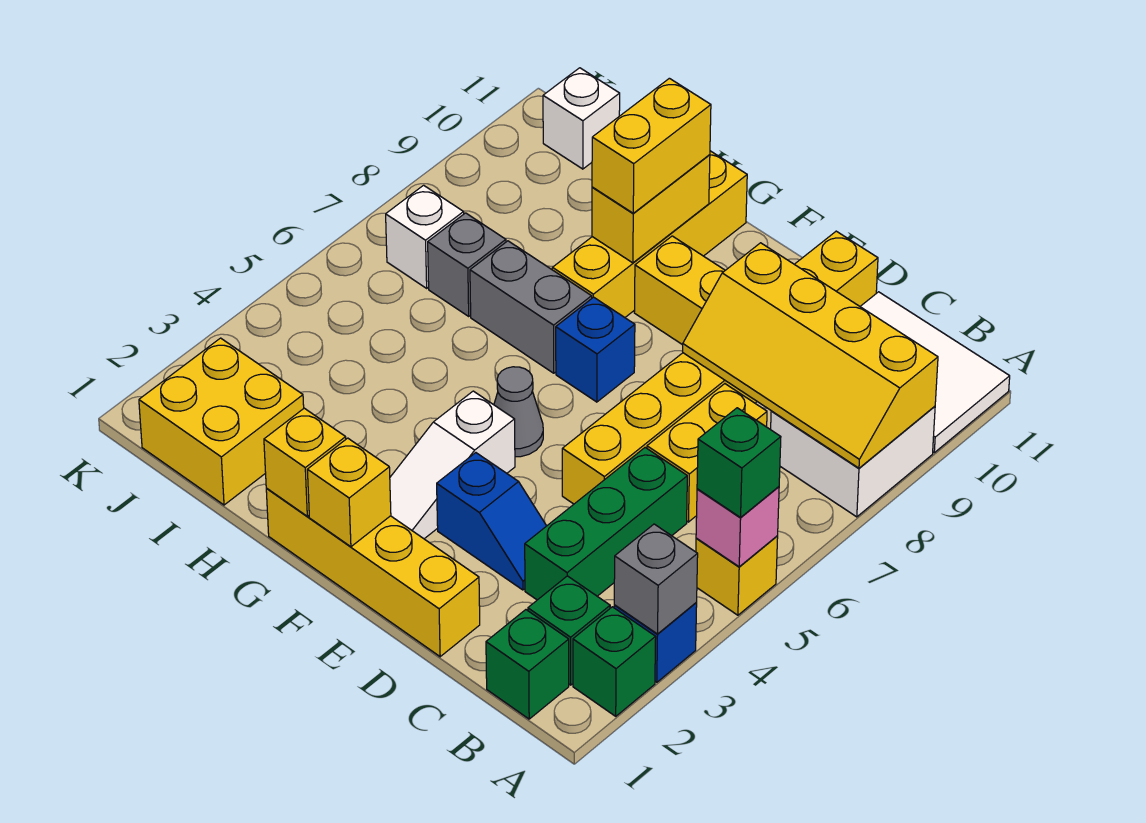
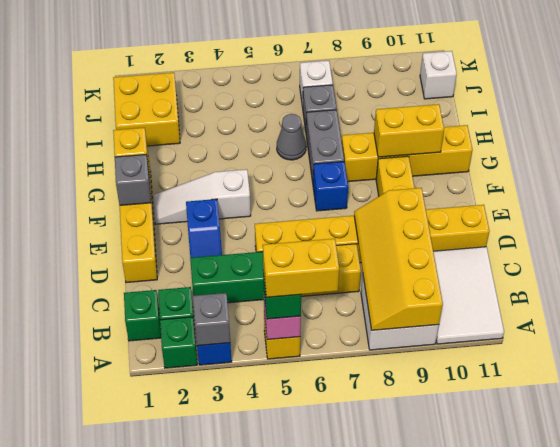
yellow 1x1 brick [307,438,391,547] -> grey 1x1 brick [115,154,151,205]
grey 1x1 cone [494,367,543,457] -> grey 1x1 cone moved to [277,114,306,160]
yellow 1x2 brick [592,78,711,213] -> yellow 1x2 brick moved to [263,239,339,297]

